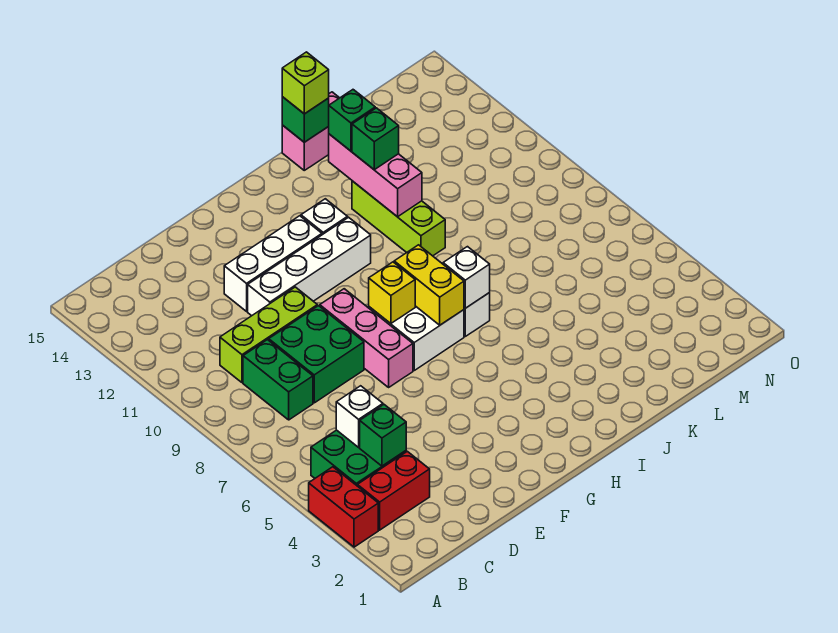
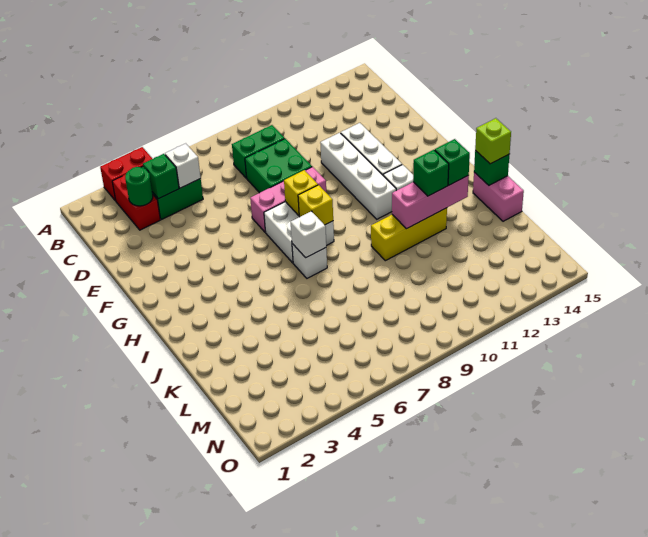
none -> green 1x1 round brick [125,167,153,206]
lime 1x3 brick [220,287,317,383] -> none
yellow 1x2 brick [394,245,464,325] -> yellow 1x1 brick [298,185,333,225]
lime 1x3 brick [352,181,445,256] -> yellow 1x3 brick [371,208,447,261]

